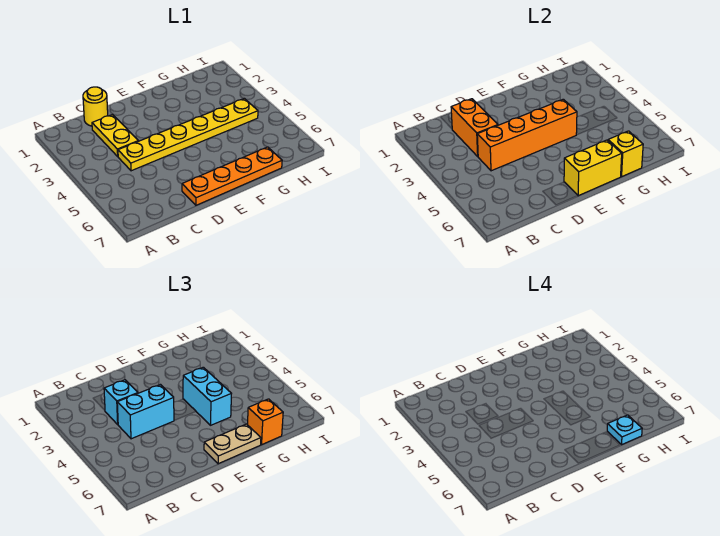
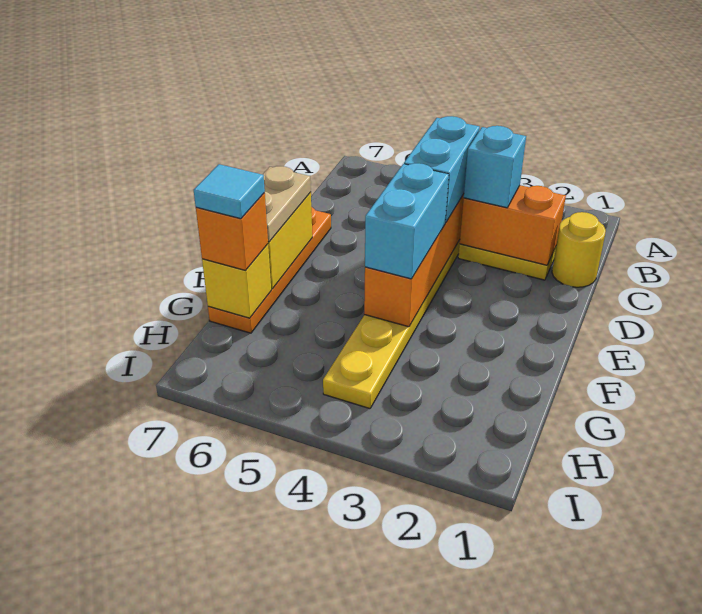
cyan 1x2 brick [183,367,231,425] -> cyan 1x2 brick turned to [365,163,449,279]
cyan 1x1 plate [607,415,642,444] -> cyan 1x1 tile [194,164,265,219]

